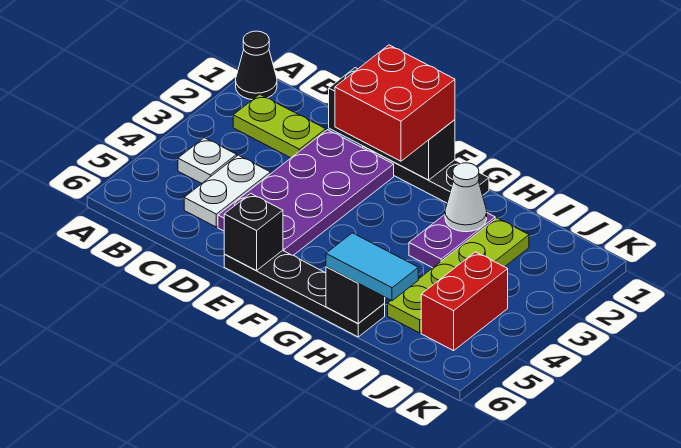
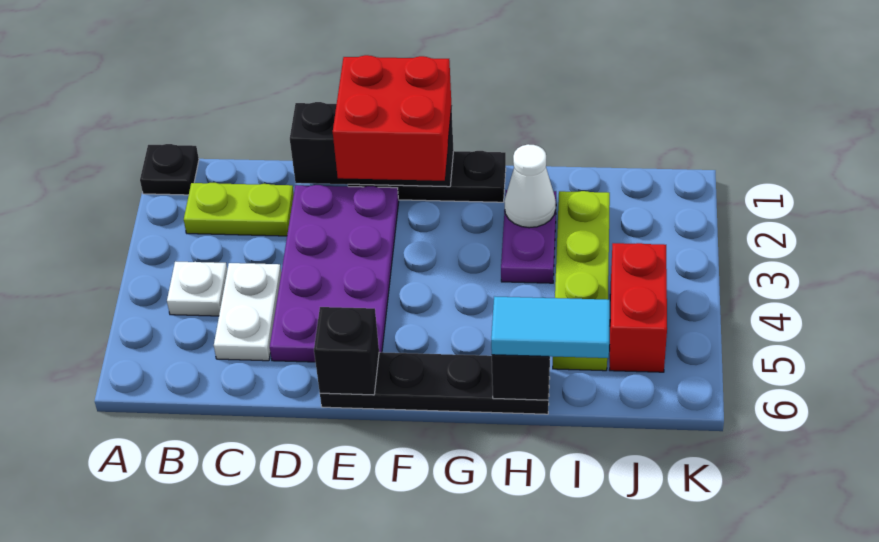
black 1x1 cone [236,31,277,100] -> black 1x1 plate [140,144,199,195]

